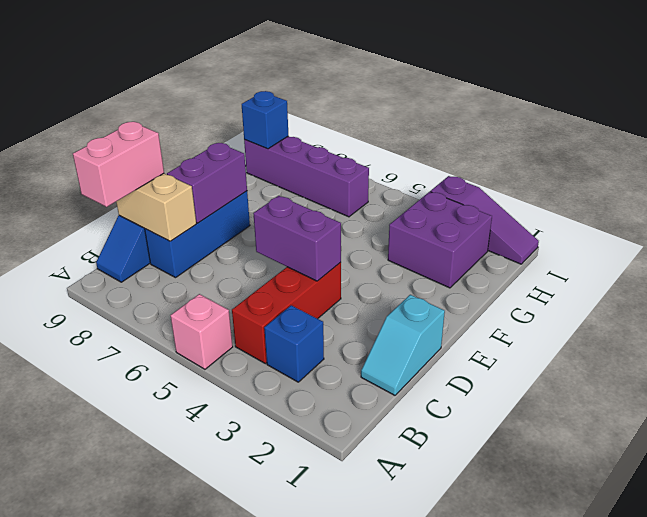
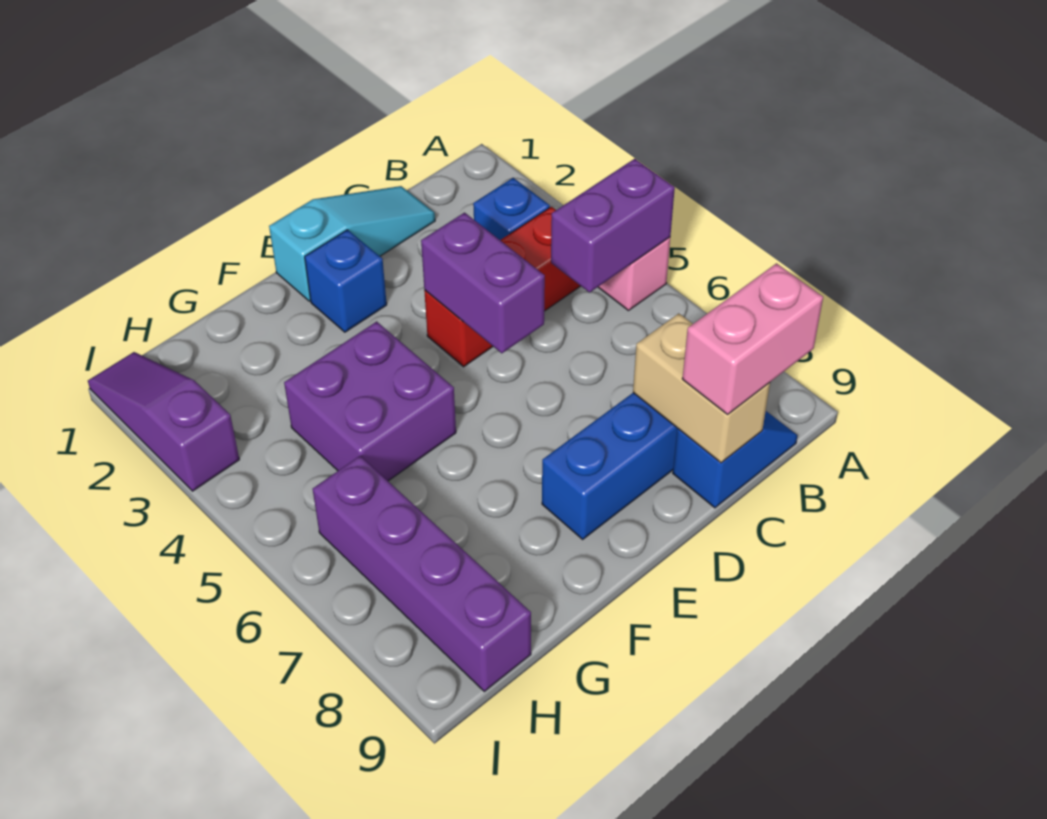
cyan 1x2 slope [361,295,445,395] -> cyan 1x3 slope [269,186,435,301]
purple 1x2 brick [167,143,247,223] -> purple 1x2 brick moved to [551,159,675,293]
purple 2x2 brick [388,192,492,288] -> purple 2x2 brick moved to [284,321,456,481]
blue 1x1 brick [242,91,288,149] -> blue 1x1 brick moved to [305,230,387,332]

